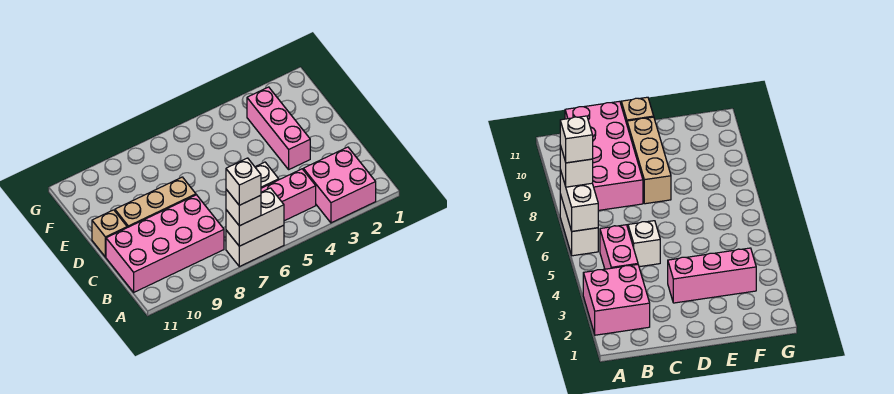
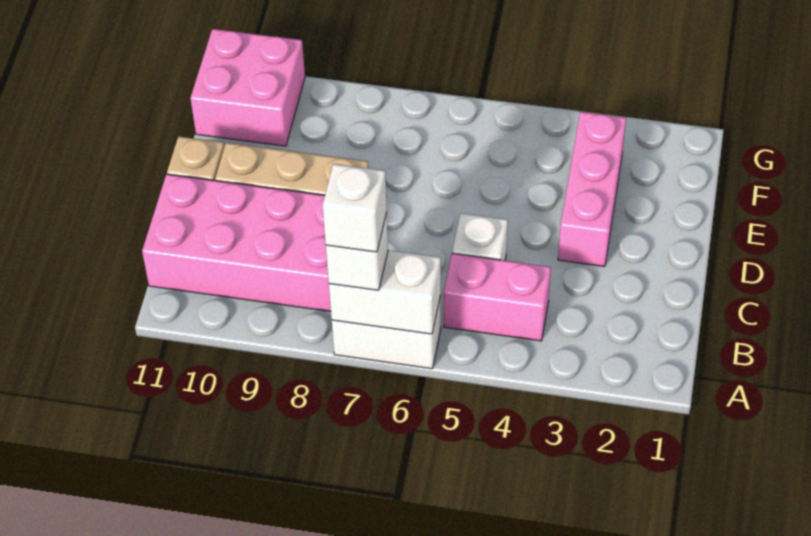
pink 2x2 brick [303,147,376,223] -> pink 2x2 brick moved to [190,29,305,146]

